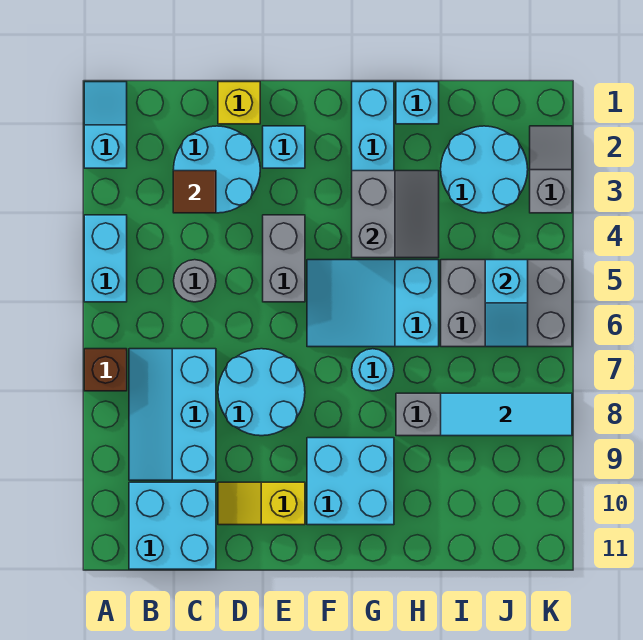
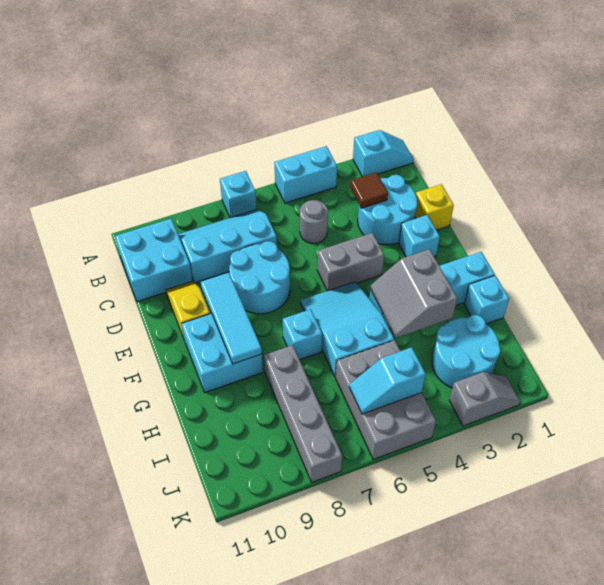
brown 1x1 brick [84,349,127,391] -> cyan 1x1 brick [220,171,257,218]
grey 2x2 slope [352,171,439,258] -> grey 2x2 slope turned to [370,249,457,338]
cyan 1x1 round brick [352,349,394,391] -> cyan 1x1 brick [283,309,322,360]
cyan 1x3 tile [441,393,572,436] -> cyan 1x3 tile moved to [201,273,262,364]

